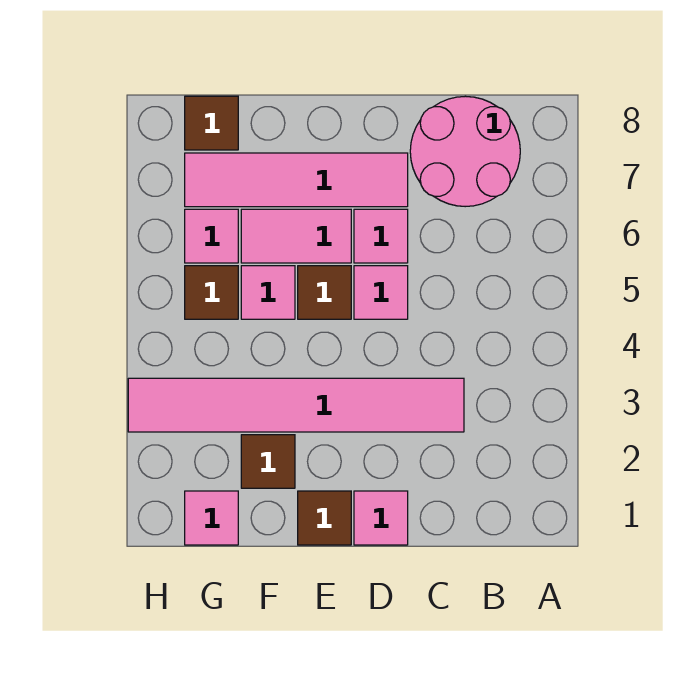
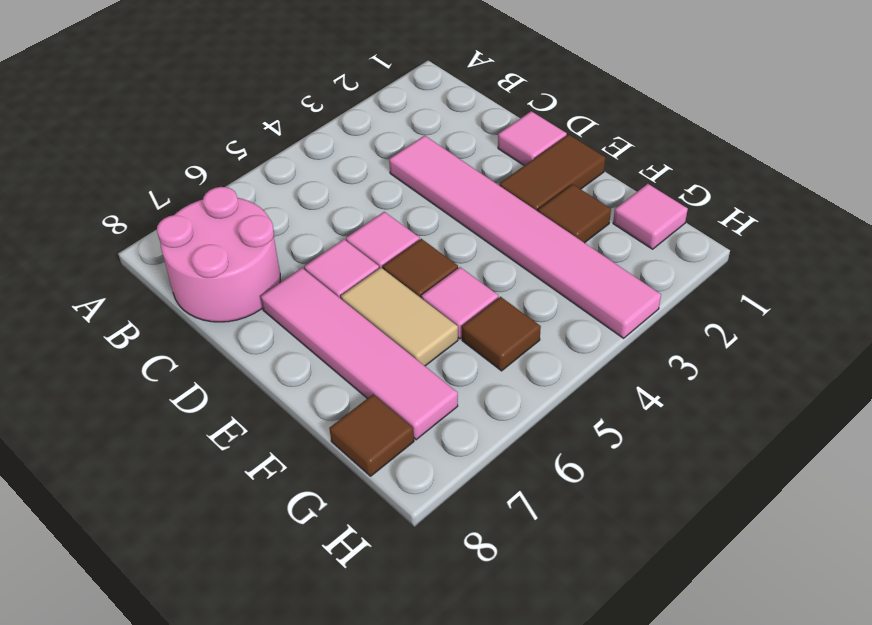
brown 1x1 tile [298,491,351,545] -> brown 1x2 tile [499,134,605,211]
pink 1x2 tile [241,209,351,263] -> tan 1x2 tile [341,268,458,366]
pink 1x1 tile [185,209,238,263] -> none

